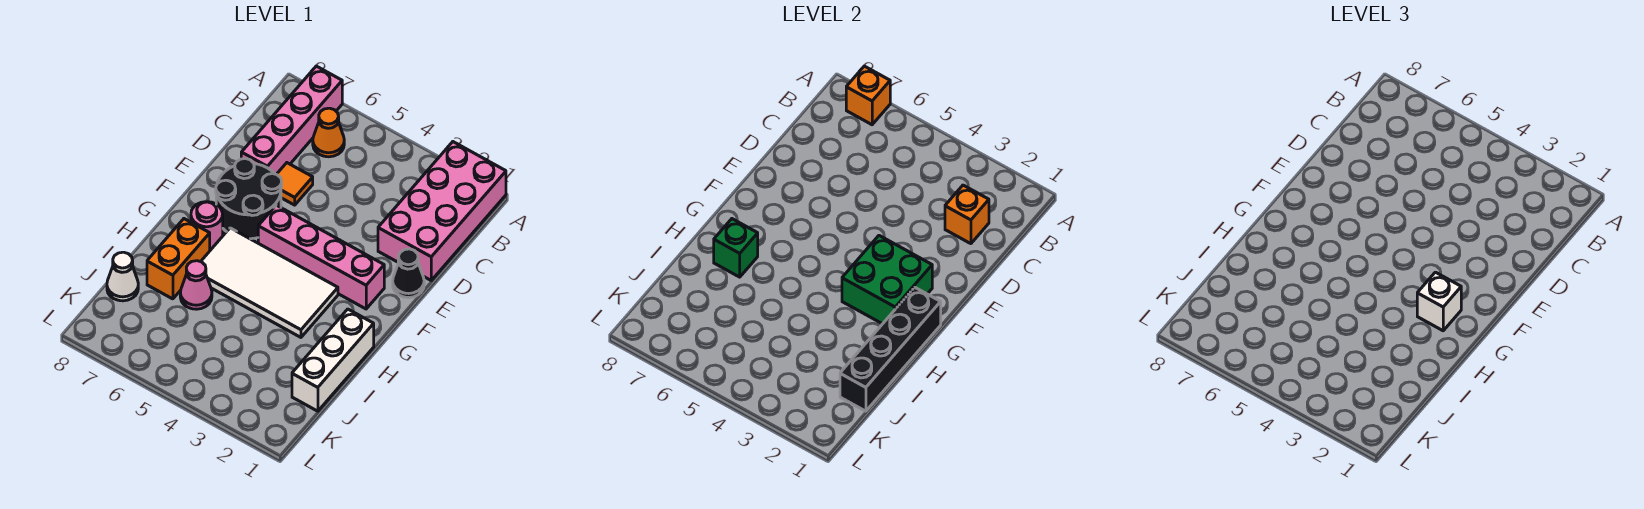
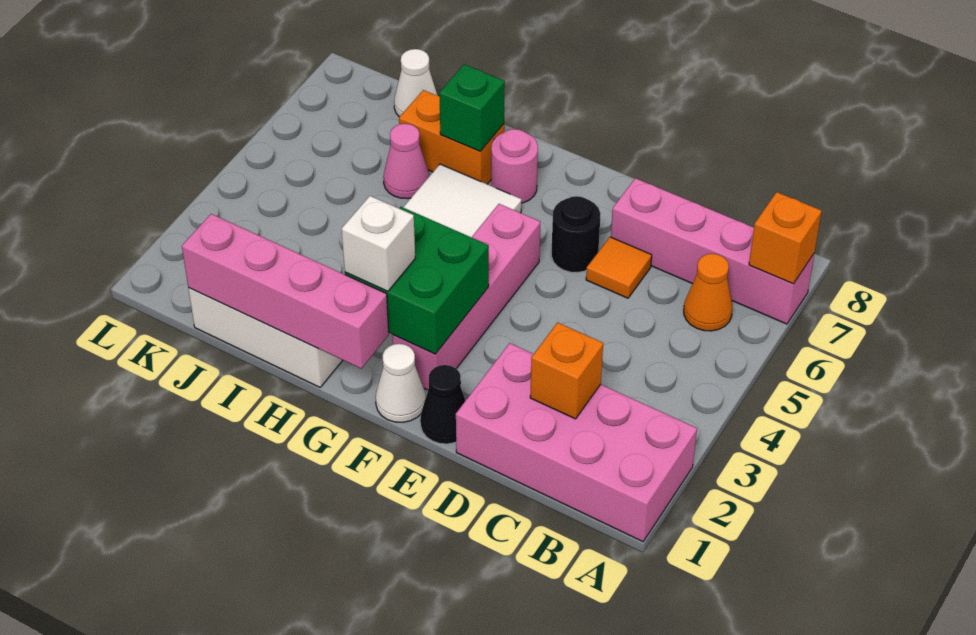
black 2x2 round brick [216,159,282,239] -> black 1x1 round brick [551,196,601,272]
none -> white 1x1 cone [376,344,426,422]
black 1x4 brick [840,287,941,411] -> pink 1x4 brick [182,214,389,369]

